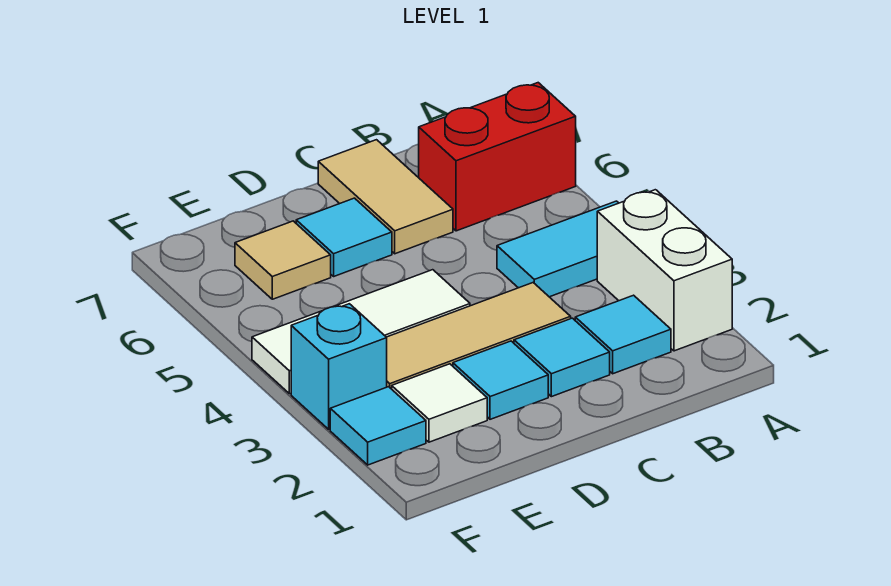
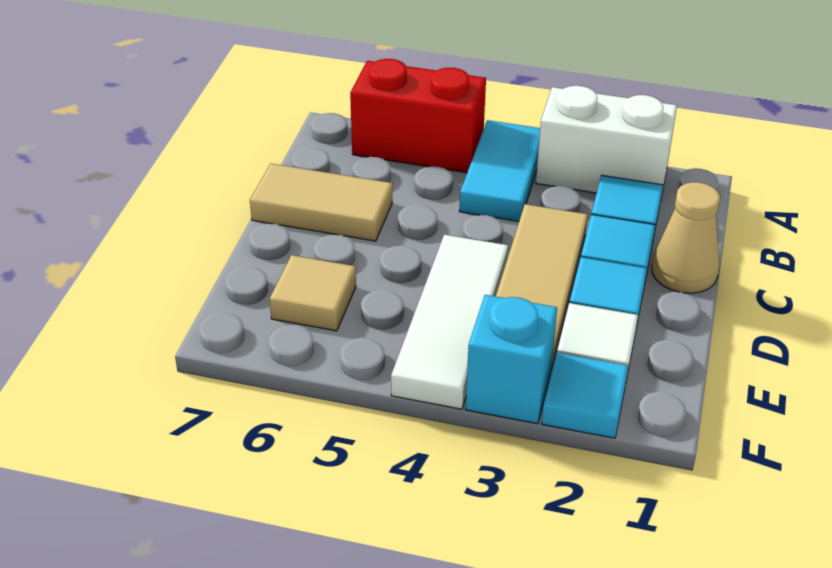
red 1x2 brick [419,83,576,231] -> red 1x2 brick turned to [350,59,486,173]
none -> tan 1x1 cone [652,182,720,293]
cyan 1x1 tile [296,198,392,276] -> none

